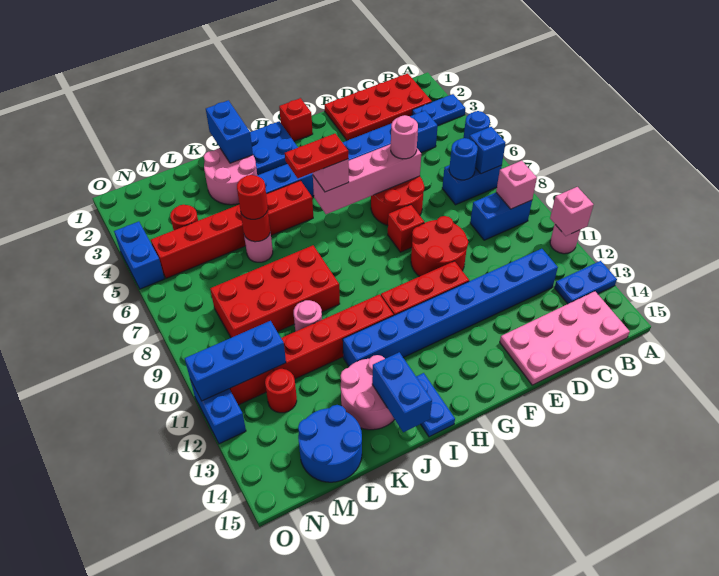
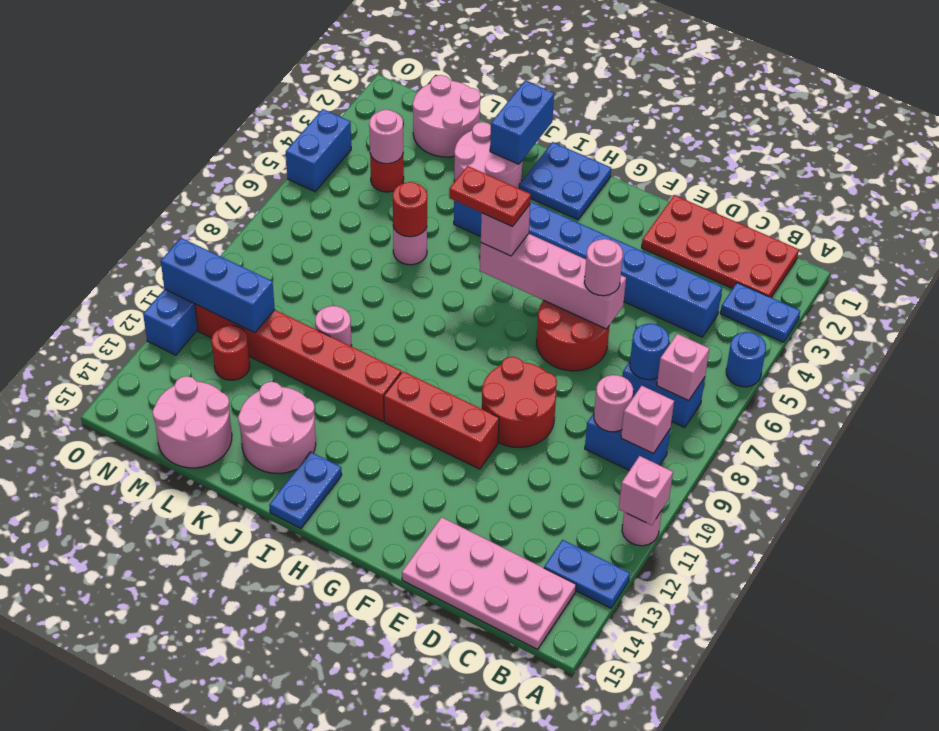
blue 1x1 brick [469,127,505,174] -> pink 1x1 brick [657,334,709,401]
none -> pink 1x1 round brick [594,375,633,432]
blue 1x8 brick [343,249,558,366] -> none
red 1x1 brick [388,205,424,252] -> none
red 1x1 brick [279,98,313,141] -> none
red 1x6 brick [151,181,313,278] -> none
red 2x4 brick [210,245,340,338] -> none
blue 1x2 brick [372,352,432,432] -> none
red 1x1 round brick [237,175,268,219] -> none
none -> pink 2x2 round brick [413,75,481,157]
blue 2x2 round brick [298,405,362,482] -> pink 2x2 round brick [152,376,232,468]
none -> pink 1x1 round brick [369,110,403,164]

